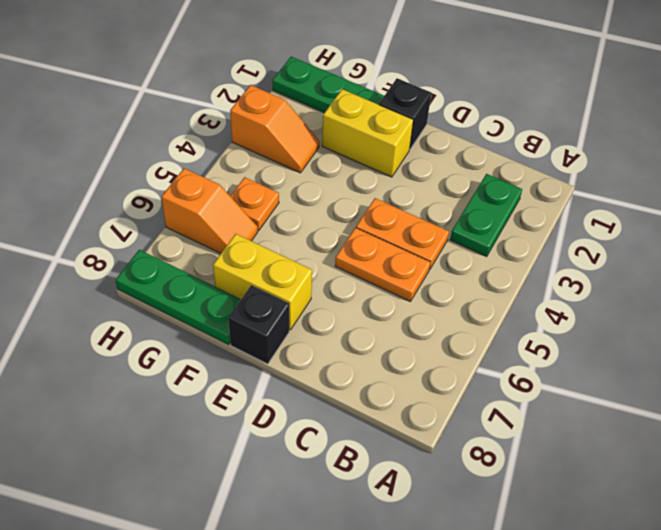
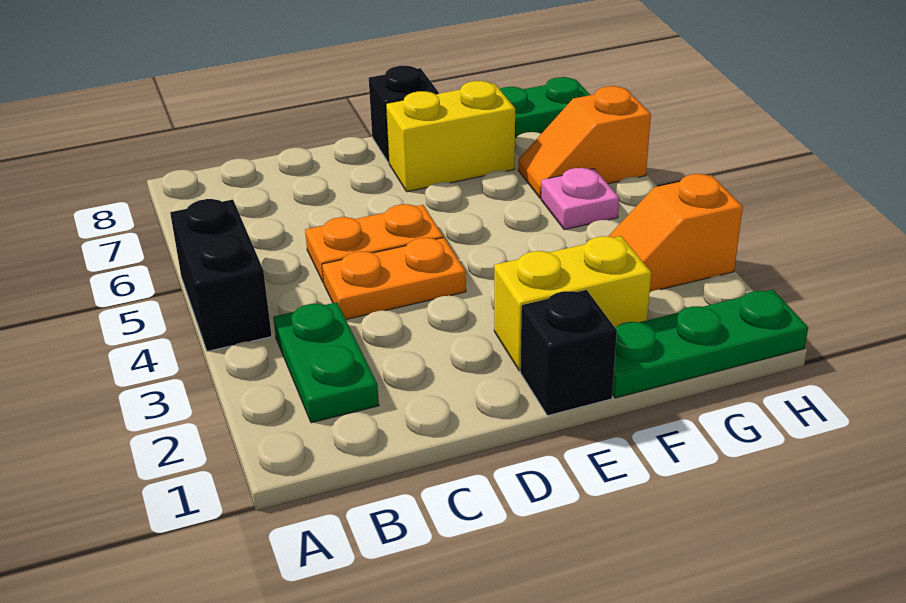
none -> black 1x2 brick [170,199,272,351]
orange 1x1 plate [231,177,279,231] -> pink 1x1 plate [541,168,619,230]

